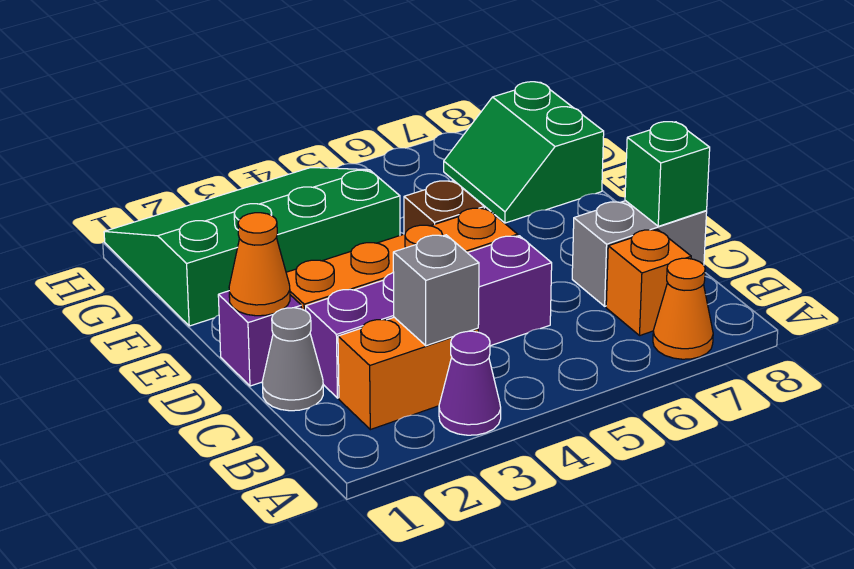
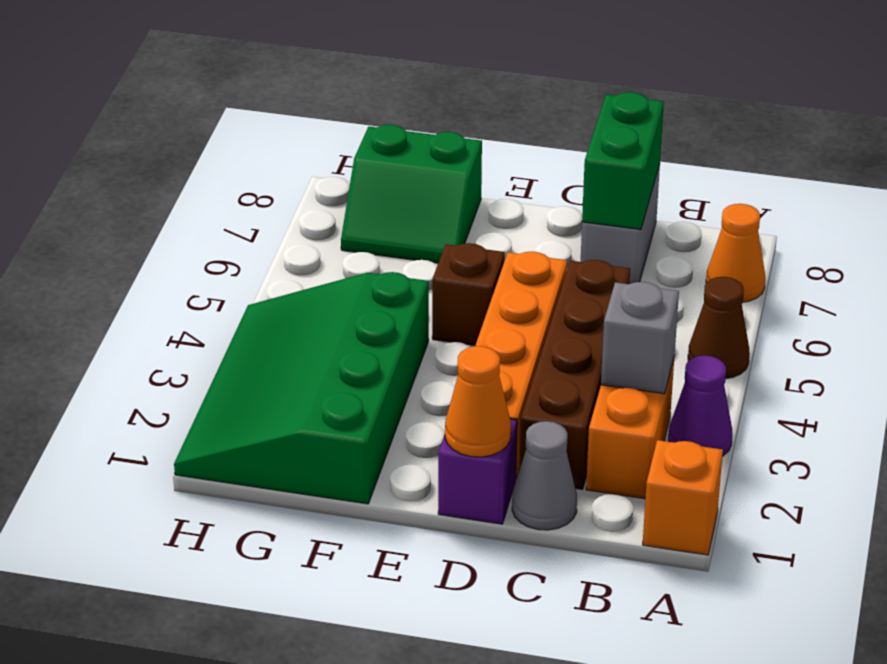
none -> brown 1x1 cone [688,277,750,379]
orange 1x1 brick [606,229,691,335] -> orange 1x1 brick moved to [643,440,723,555]
purple 1x4 brick [306,236,552,398] -> brown 1x4 brick [520,260,630,489]
green 1x1 brick [625,122,710,226] -> green 1x2 brick [582,92,664,229]

